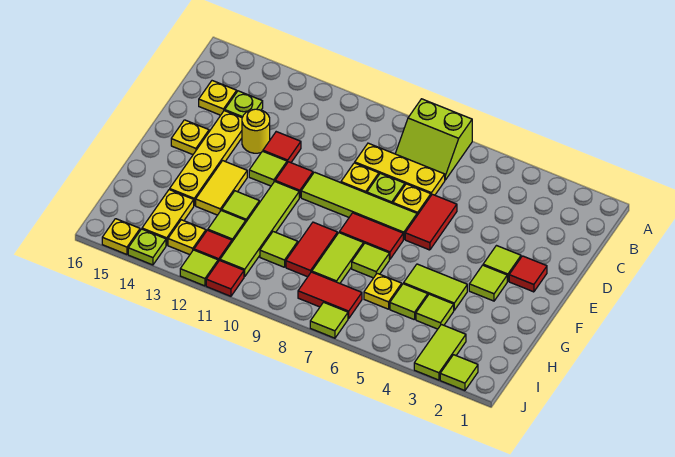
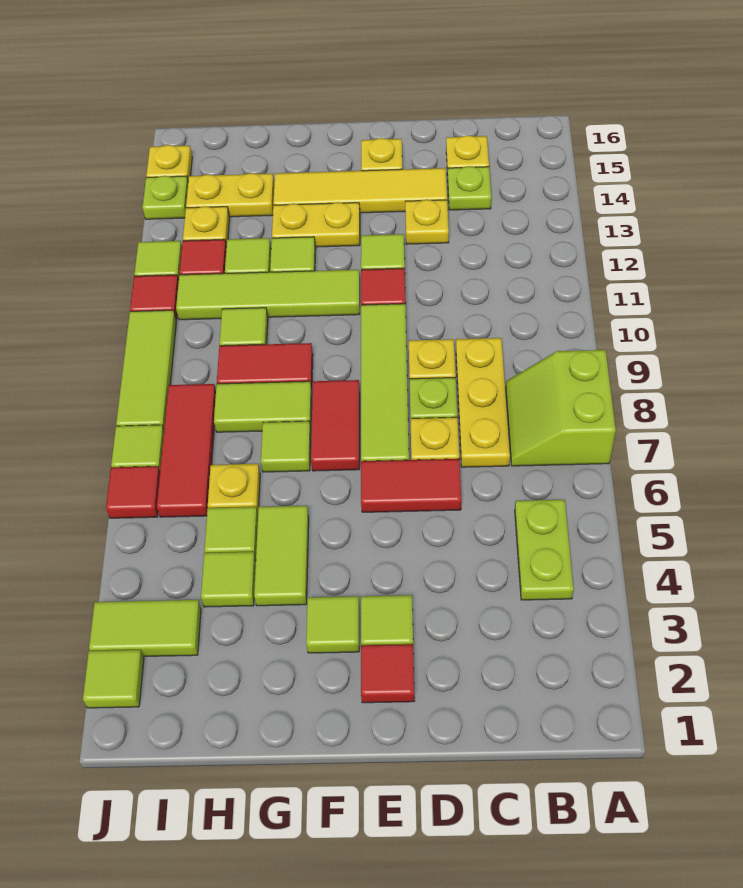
none -> lime 1x2 plate [515,500,574,600]
red 1x1 tile [263,132,301,163] -> red 1x1 tile moved to [106,466,160,518]
yellow 1x1 round brick [242,109,270,153] -> yellow 1x1 plate [405,200,449,244]
yellow 1x4 plate [170,111,242,205] -> yellow 1x4 tile [273,168,447,213]
yellow 1x2 tile [196,161,247,215] -> yellow 1x2 plate [272,202,360,247]
red 1x2 tile [298,272,362,318] -> red 1x3 tile [157,384,216,517]
none -> lime 1x3 tile [116,310,176,429]

